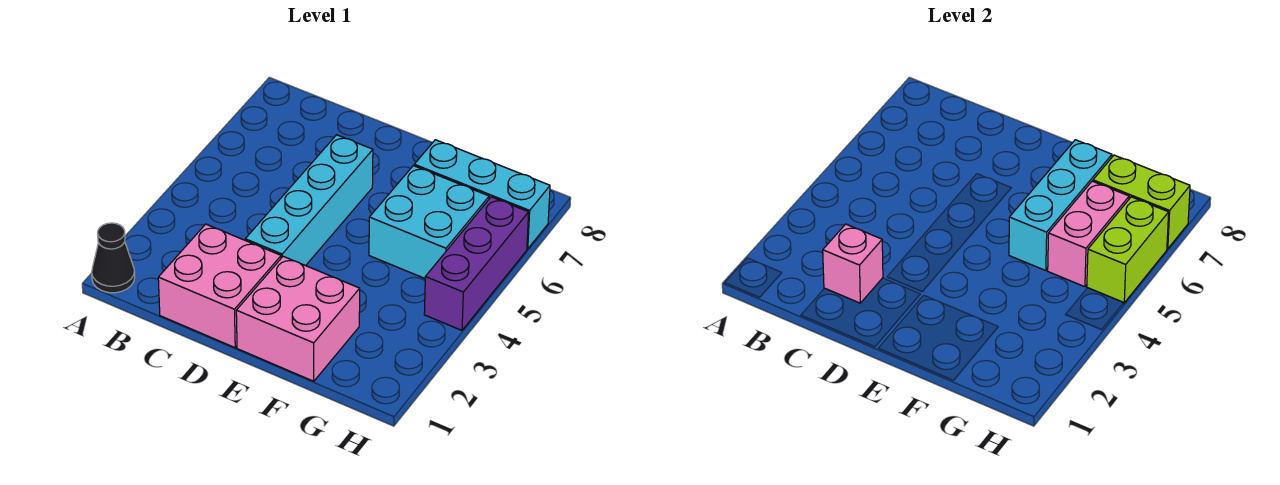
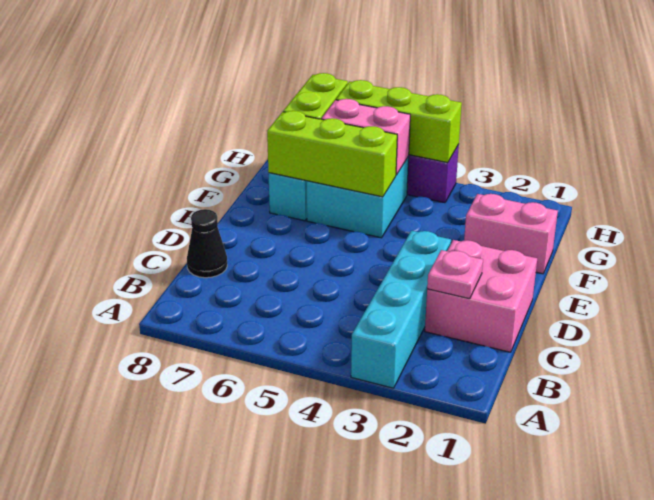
black 1x1 cone [92,223,135,293] -> black 1x1 cone moved to [187,209,227,278]
pink 1x1 brick [823,224,883,303] -> pink 1x1 plate [427,250,483,299]
cyan 1x4 brick [245,135,373,266] -> cyan 1x4 brick turned to [351,231,451,388]
pink 2x2 brick [236,256,360,381] -> pink 1x2 brick [464,194,558,274]
cyan 1x3 brick [1009,140,1112,271] -> lime 1x3 brick [267,111,397,197]
lime 1x2 brick [1087,197,1169,303] -> lime 1x3 brick [336,80,462,163]

